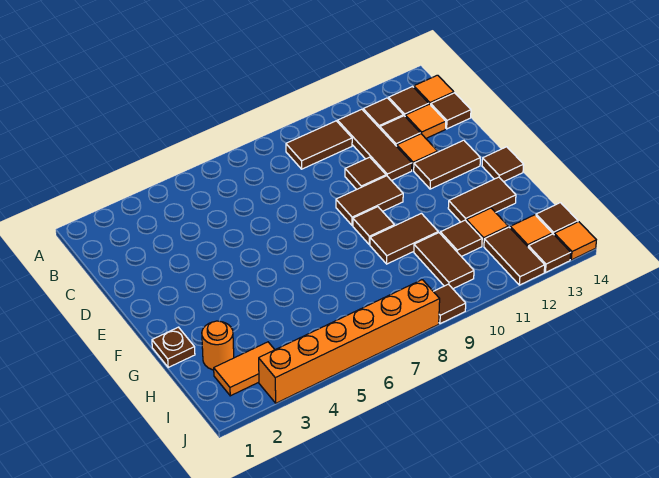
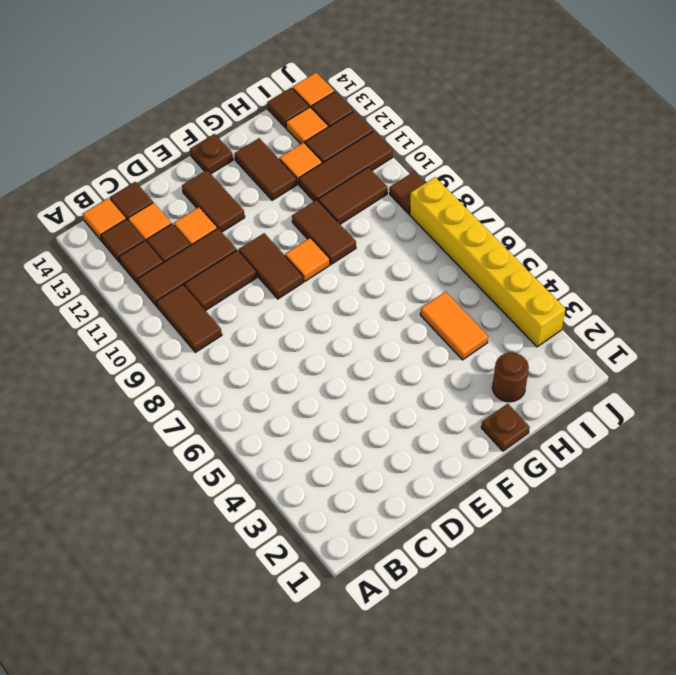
brown 1x1 tile [345,157,386,189] -> brown 1x2 tile [184,250,257,311]
brown 1x1 tile [353,207,394,245] -> orange 1x1 tile [285,238,330,281]
brown 1x1 tile [482,147,524,182] -> brown 1x1 plate [190,134,233,174]
orange 1x1 round brick [202,321,234,370] -> brown 1x1 round brick [492,352,529,402]
brown 1x1 tile [440,220,482,257] -> brown 1x3 tile [299,131,393,201]
orange 1x2 tile [214,342,275,396] -> orange 1x2 tile moved to [420,292,488,360]
orange 1x6 brick [259,280,440,403] -> yellow 1x6 brick [410,177,565,347]

